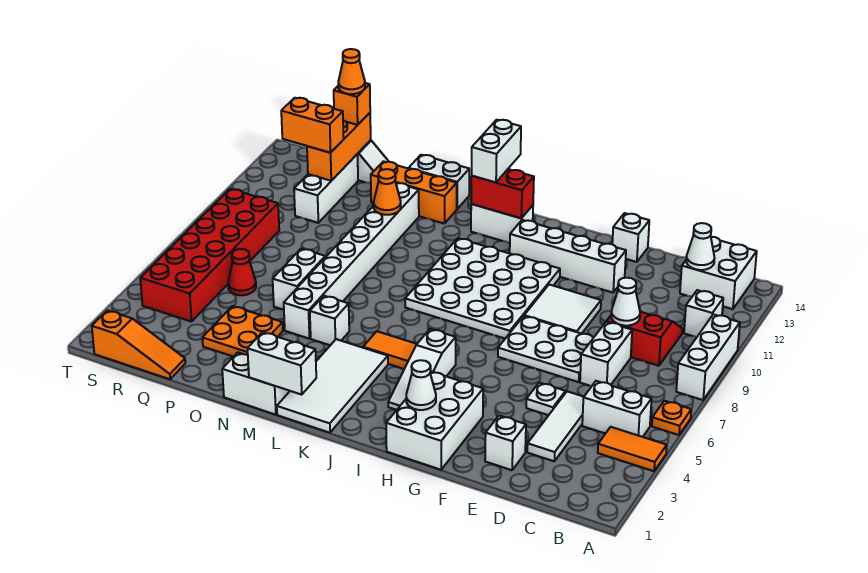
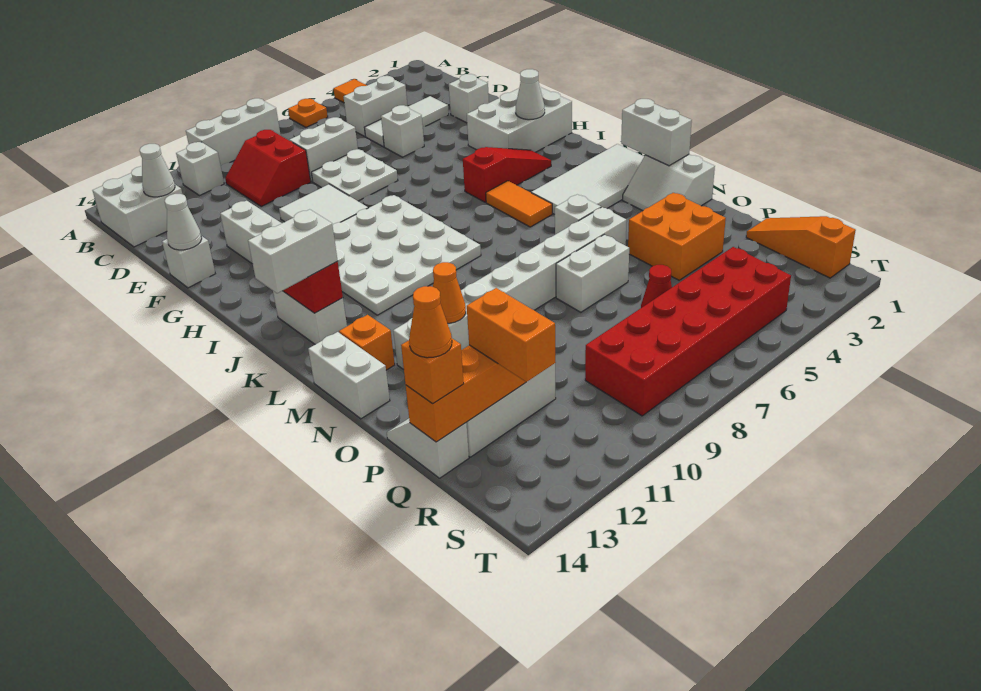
white 1x2 brick [582,381,652,437] -> white 1x2 brick turned to [344,76,407,136]
white 1x1 cone [611,278,640,326] -> white 1x1 cone moved to [165,194,202,250]
white 1x1 plate [526,383,566,415] -> white 1x1 brick [381,105,424,157]
white 2x3 plate [498,316,594,382] -> white 2x2 plate [311,149,398,201]
white 1x3 slope [388,329,456,410] -> red 1x3 slope [463,147,551,202]
orange 1x3 brick [371,161,457,224] -> orange 1x1 brick [339,315,395,370]
orange 2x2 plate [202,306,283,357] -> orange 2x2 brick [628,193,726,280]

